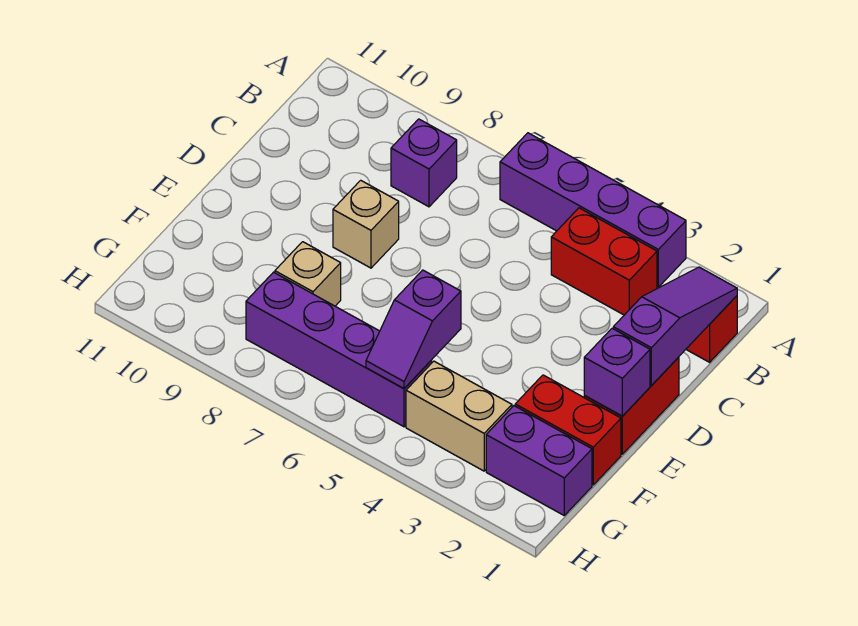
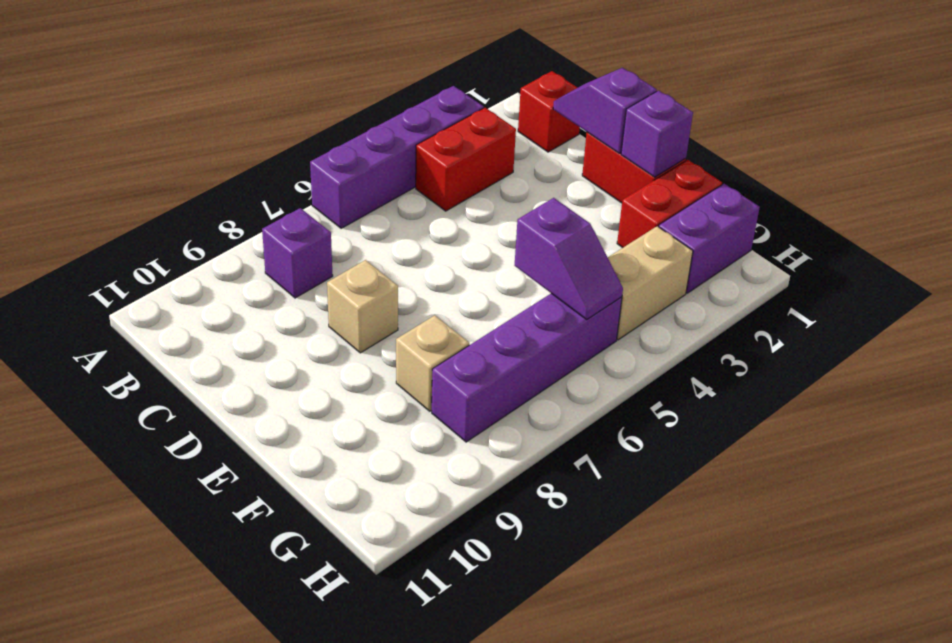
purple 1x3 slope [613,267,737,385] -> purple 1x2 slope [553,68,657,153]

